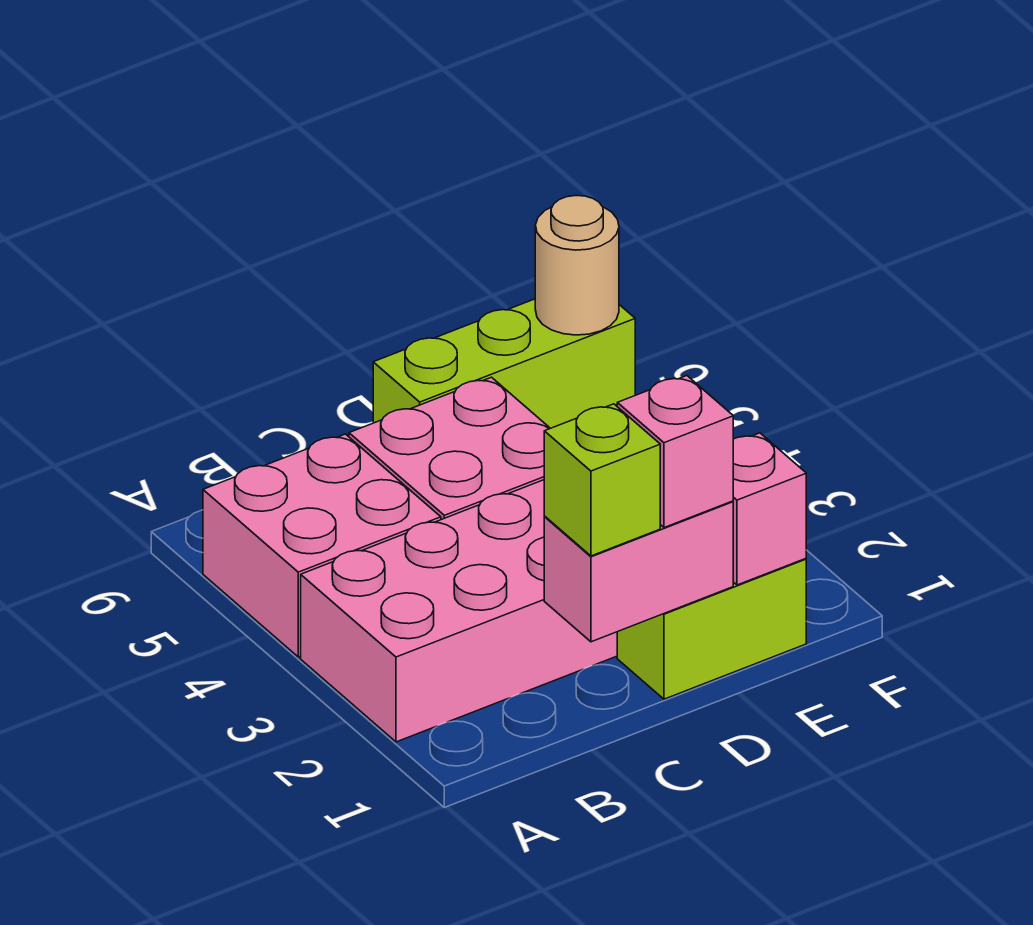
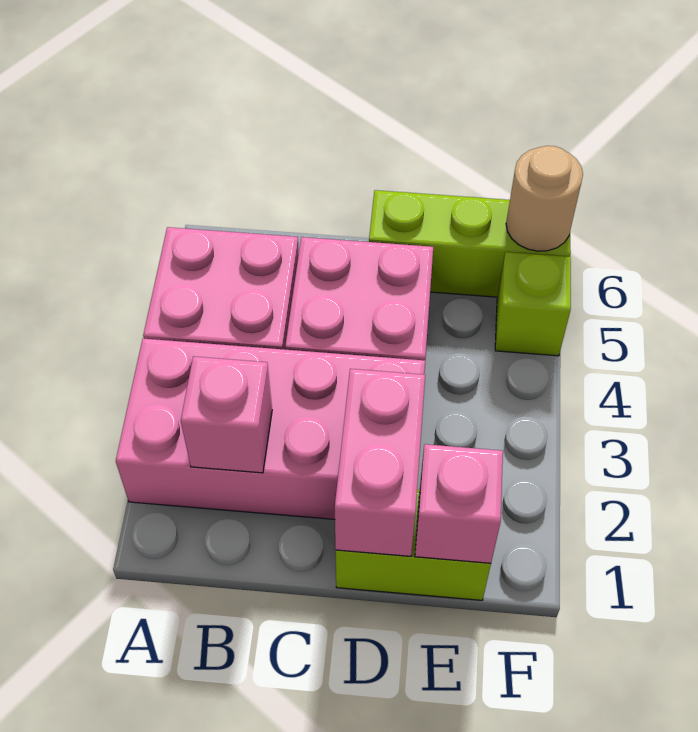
pink 1x2 brick [544,501,733,642] -> pink 1x2 brick turned to [335,369,425,556]
lime 1x1 brick [544,404,660,556] -> lime 1x1 brick moved to [495,252,571,356]
pink 1x1 brick [617,376,733,528] -> pink 1x1 brick moved to [181,356,272,473]

